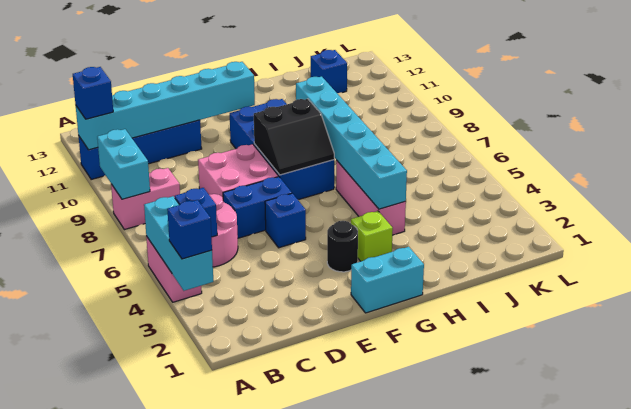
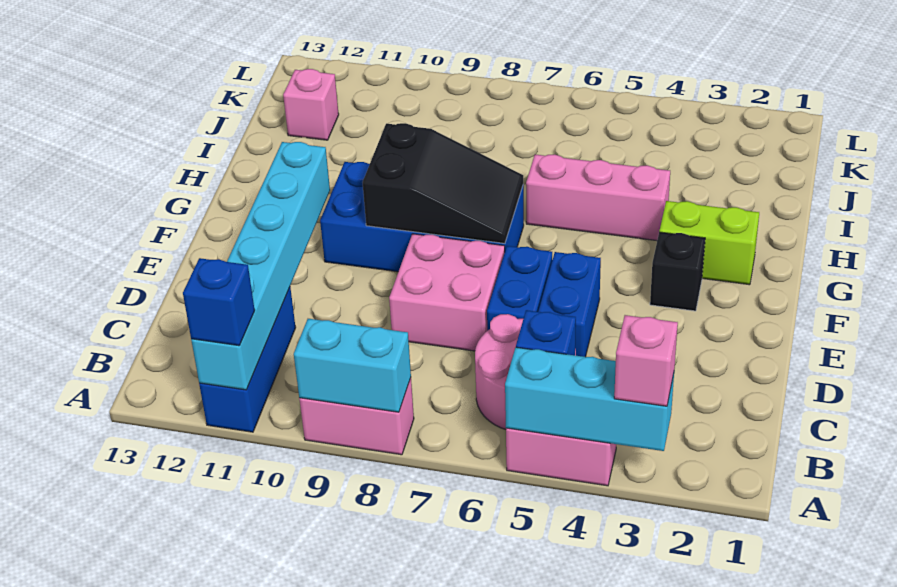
blue 1x1 brick [167,200,212,259] -> pink 1x1 brick [614,315,678,406]
pink 1x2 brick [111,168,180,230] -> pink 1x2 brick turned to [299,378,414,455]
blue 1x4 brick [78,120,202,179] -> blue 1x3 brick [199,288,296,432]
blue 1x1 brick [265,193,306,248] -> blue 1x2 brick [538,252,601,357]
cyan 1x2 brick [351,247,424,313] -> none
black 1x1 round brick [327,221,358,272] -> black 1x1 brick [650,232,705,311]
black 2x2 slope [254,99,334,175] -> black 2x3 slope [363,123,523,243]
lime 1x1 brick [351,211,393,261] -> lime 1x2 brick [659,201,759,285]
cyan 1x6 brick [296,76,407,209] -> none
blue 1x1 brick [311,50,347,93] -> pink 1x1 brick [283,69,339,140]

